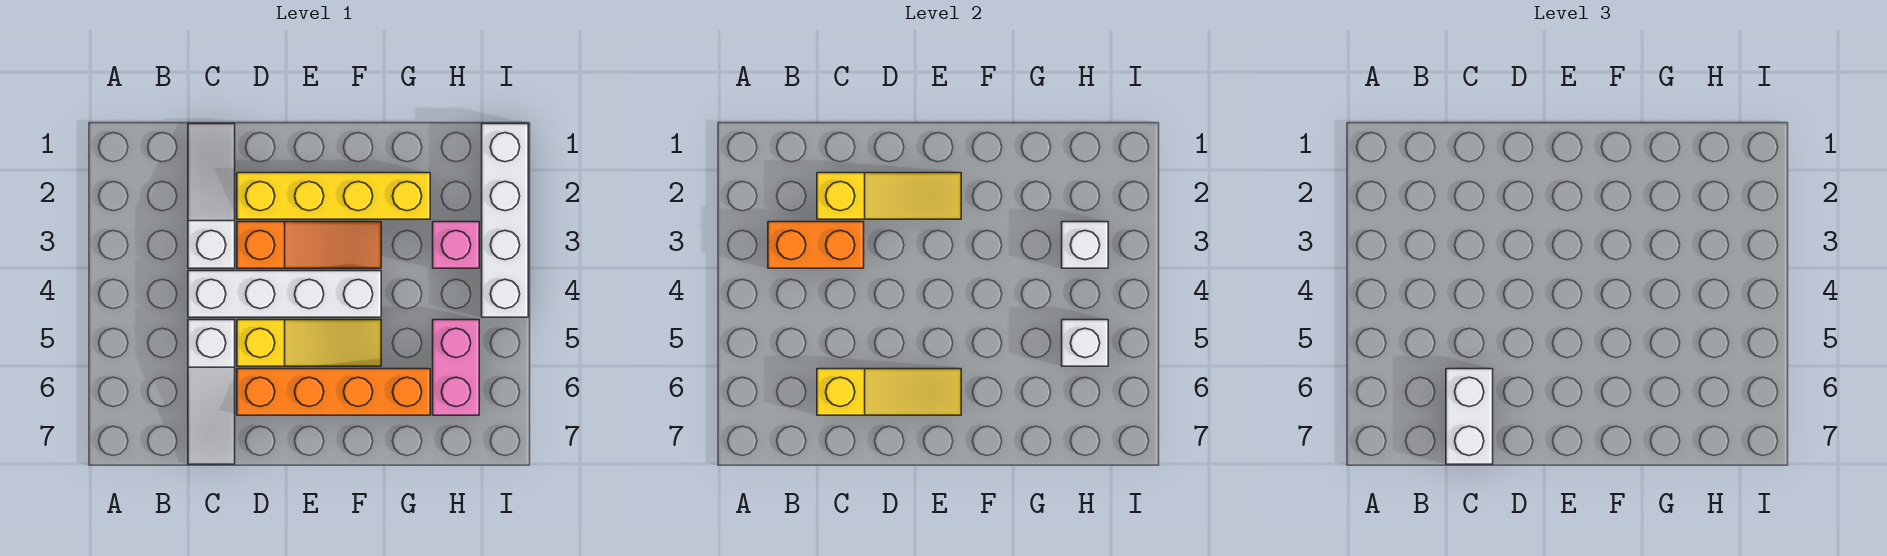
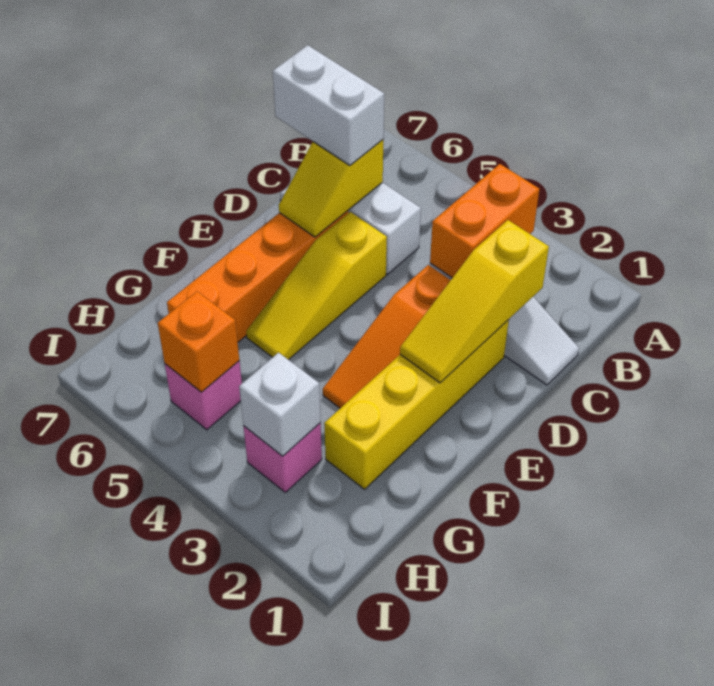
white 1x4 brick [188,271,381,317] -> none
yellow 1x3 slope [817,369,961,415] -> yellow 1x2 slope [279,140,383,237]
pink 1x2 brick [433,320,479,415] -> pink 1x1 brick [165,361,242,430]
white 1x1 brick [1062,320,1108,366] -> orange 1x1 brick [158,292,239,392]
white 1x4 brick [482,124,528,317] -> none

